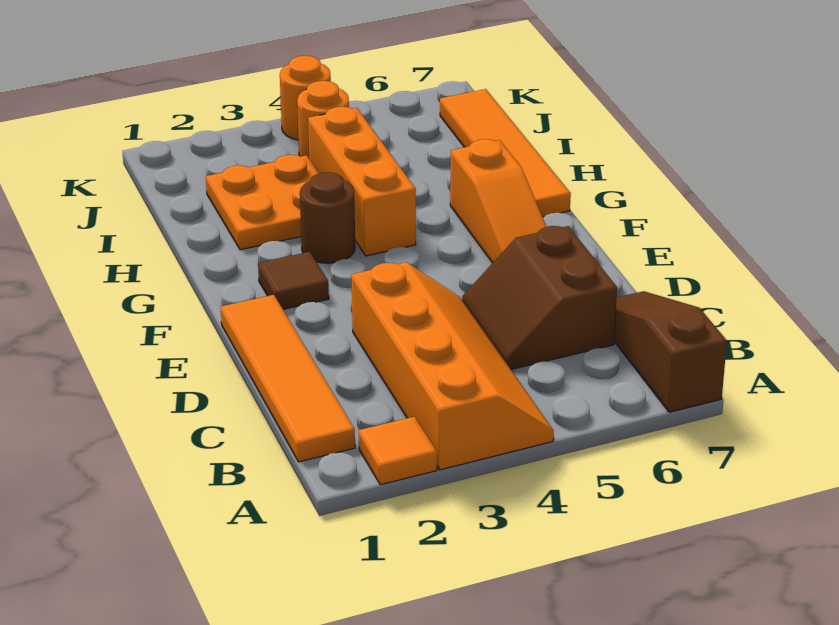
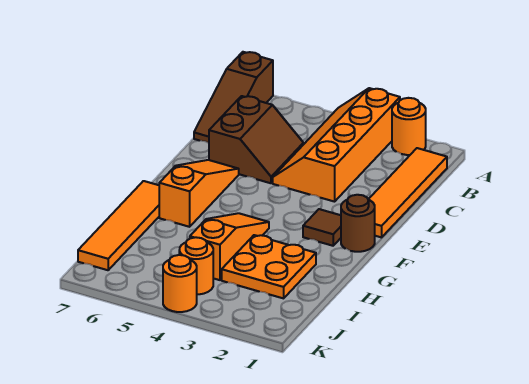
orange 1x1 tile [359,417,437,485] -> orange 1x1 round brick [392,98,426,155]
brown 1x1 round brick [300,172,355,263] -> brown 1x1 round brick moved to [341,195,375,252]
orange 1x3 brick [308,107,416,256] -> orange 1x3 slope [190,213,269,280]

